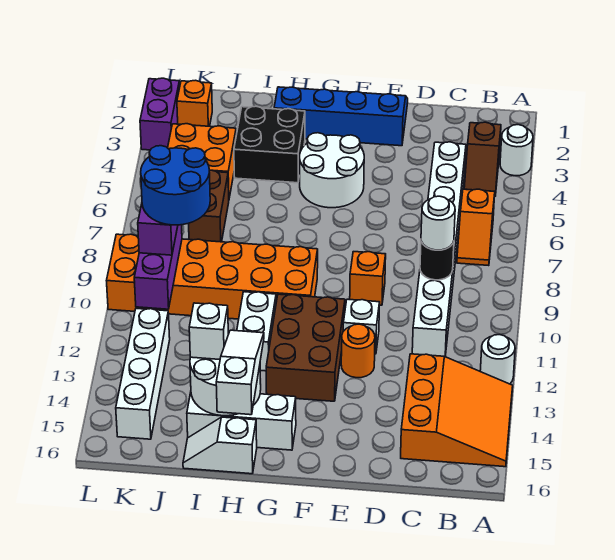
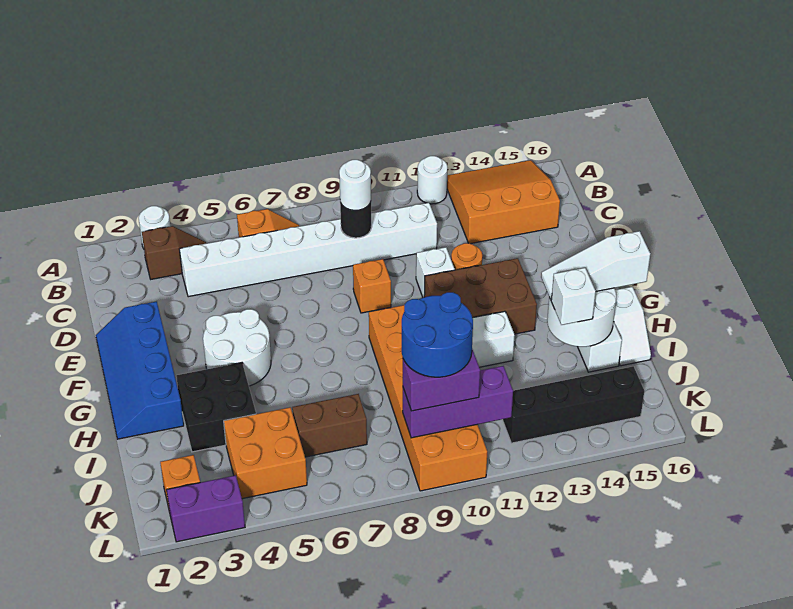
white 1x4 brick [116,308,170,439] -> black 1x4 brick [502,366,644,443]

